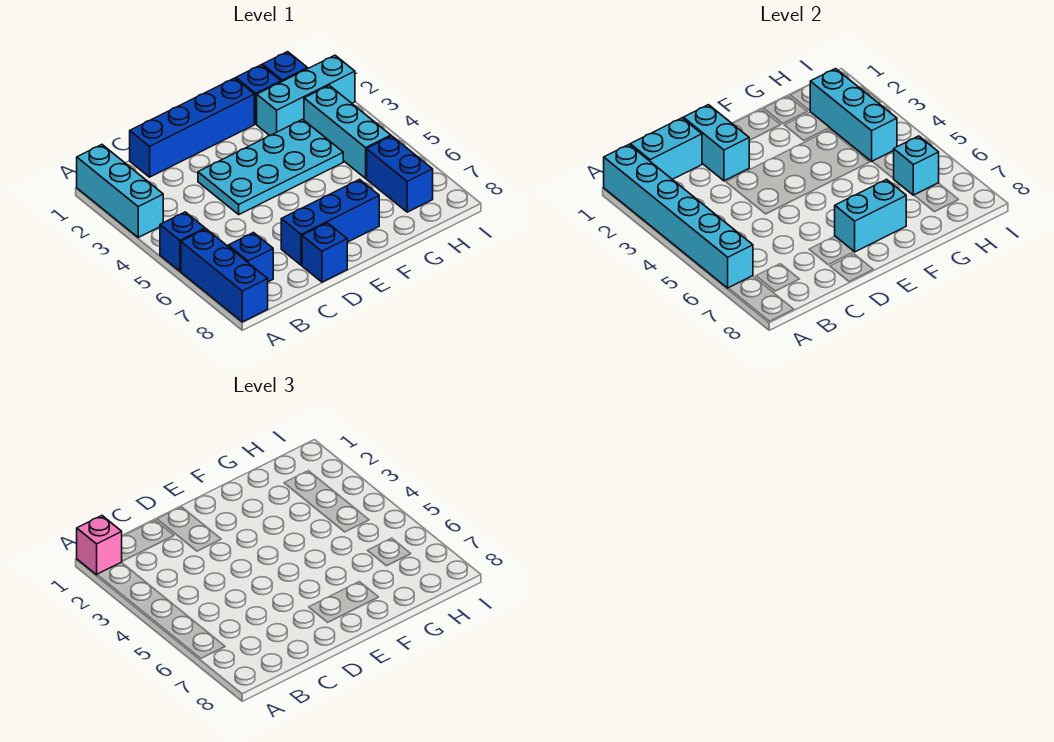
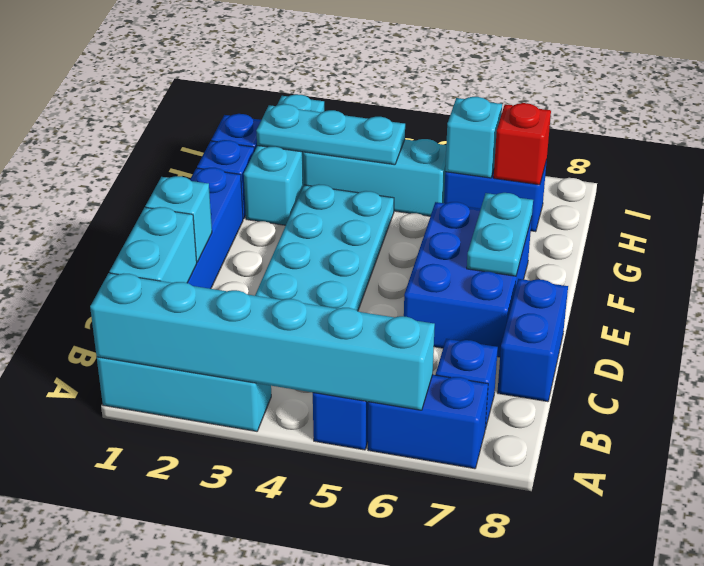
pink 1x1 brick [77,516,122,575] -> none
blue 1x3 brick [181,229,268,322] -> blue 1x2 brick [368,375,488,469]
cyan 1x2 brick [683,105,749,181] -> cyan 1x1 brick [145,176,212,262]
blue 1x3 brick [281,179,379,265] -> blue 2x3 brick [404,202,532,357]
blue 1x1 brick [302,223,347,282] -> blue 1x2 brick [497,279,568,402]
cyan 1x2 brick [835,179,906,252] -> cyan 1x2 plate [467,193,533,276]
cyan 1x3 brick [810,69,897,161] -> cyan 1x3 plate [256,104,405,165]
none -> red 1x1 brick [494,103,551,185]

